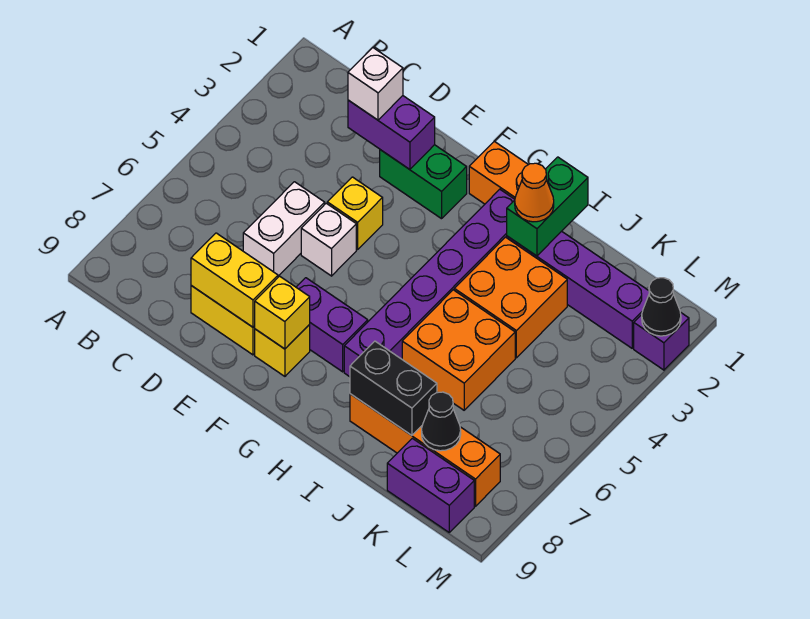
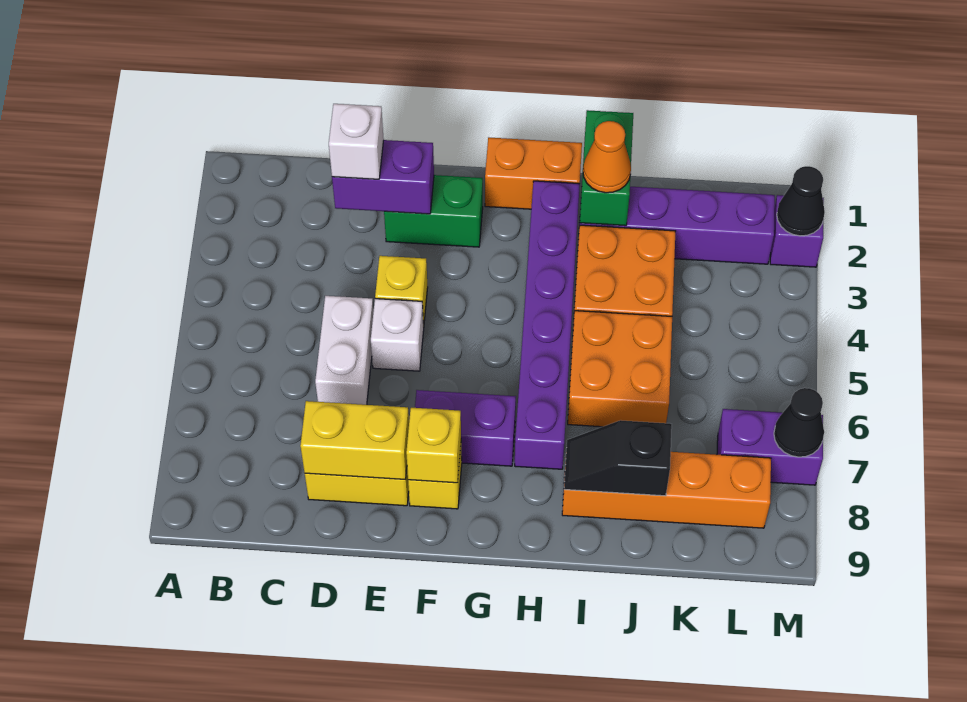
black 1x2 brick [350,341,437,435] -> black 1x2 slope [564,420,672,496]
black 1x1 cone [422,392,461,451] -> black 1x1 cone moved to [774,388,824,457]
purple 1x2 brick [387,438,474,532] -> purple 1x2 brick moved to [717,409,823,485]

